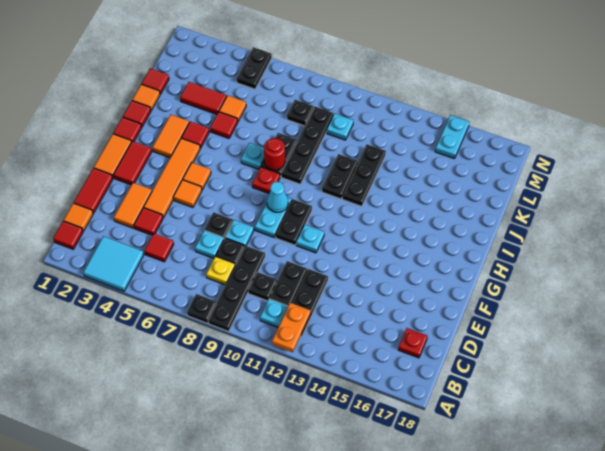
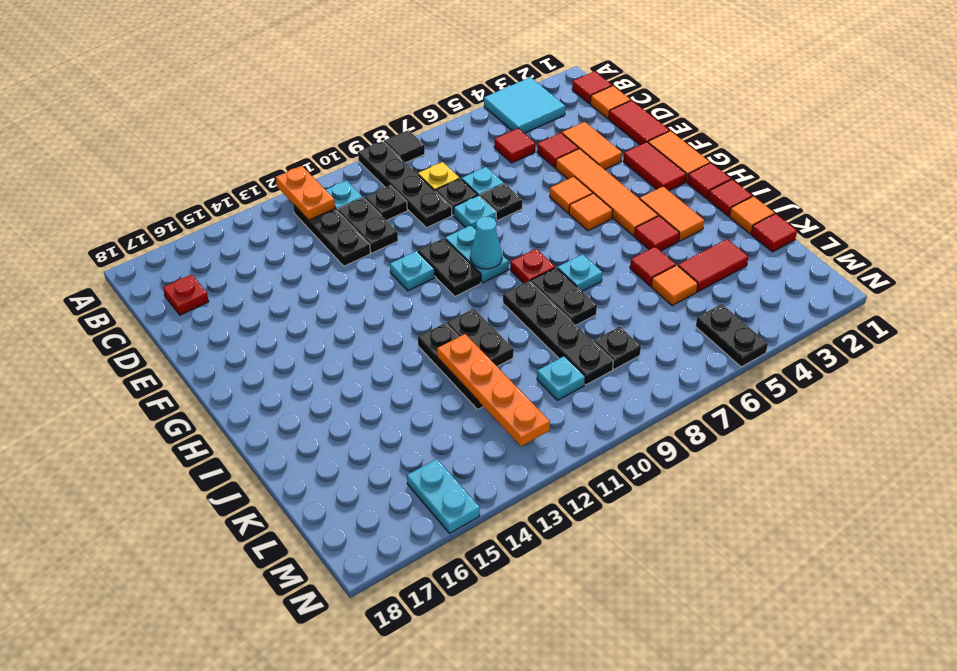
black 1x1 plate [187,294,216,323] -> black 1x1 tile [384,130,425,163]
red 1x1 round brick [264,138,285,170] -> none
none -> orange 1x4 plate [437,334,550,446]

